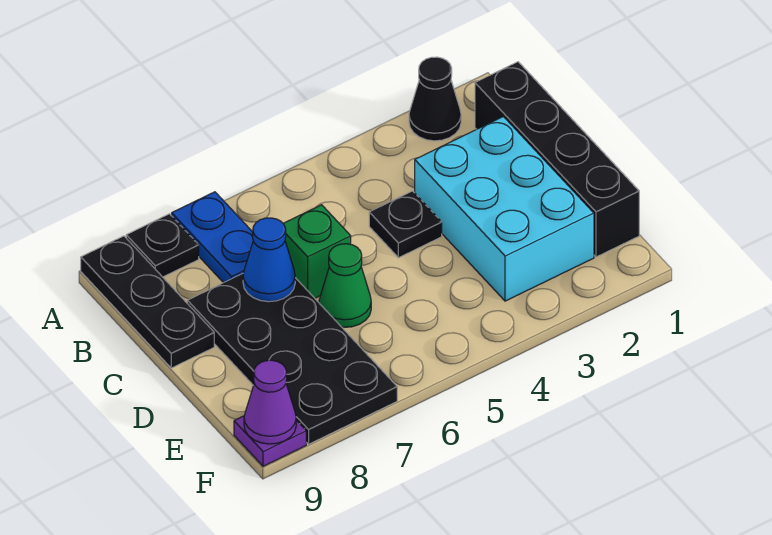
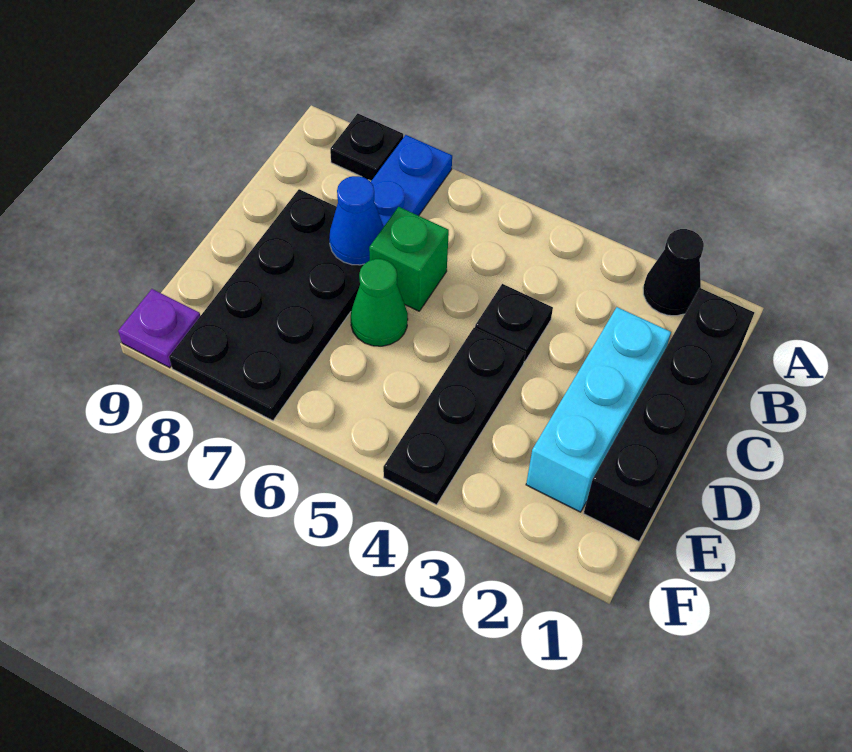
black 1x3 plate [81,236,214,368] -> black 1x3 plate moved to [383,328,525,505]
cyan 2x3 brick [415,117,594,301] -> cyan 1x3 brick [526,307,671,512]
purple 1x1 cone [244,360,296,444] -> none

